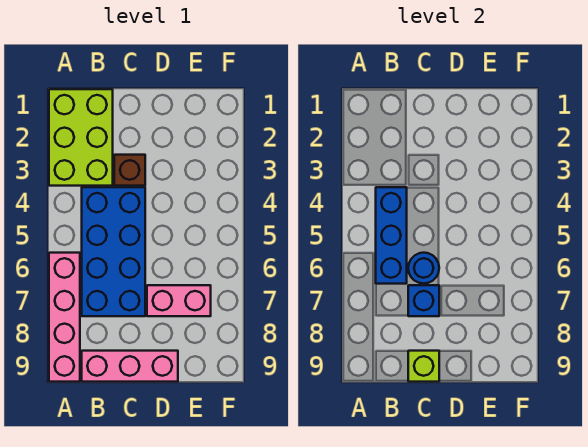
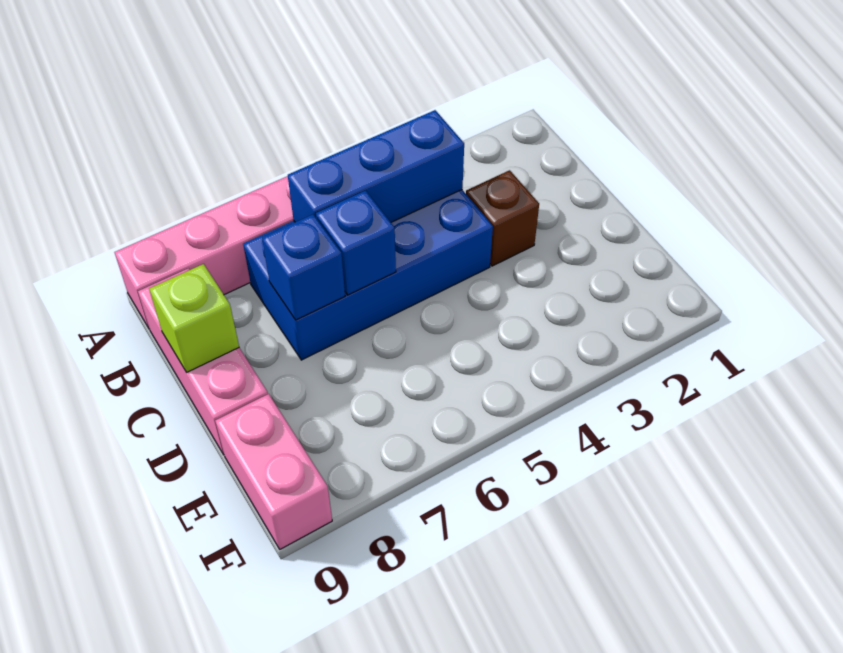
lime 2x3 brick [49,89,113,186] -> none
blue 1x1 round brick [408,253,439,284] -> blue 1x1 brick [316,191,396,295]
pink 1x2 brick [147,285,211,316] -> pink 1x2 brick moved to [215,394,332,549]

